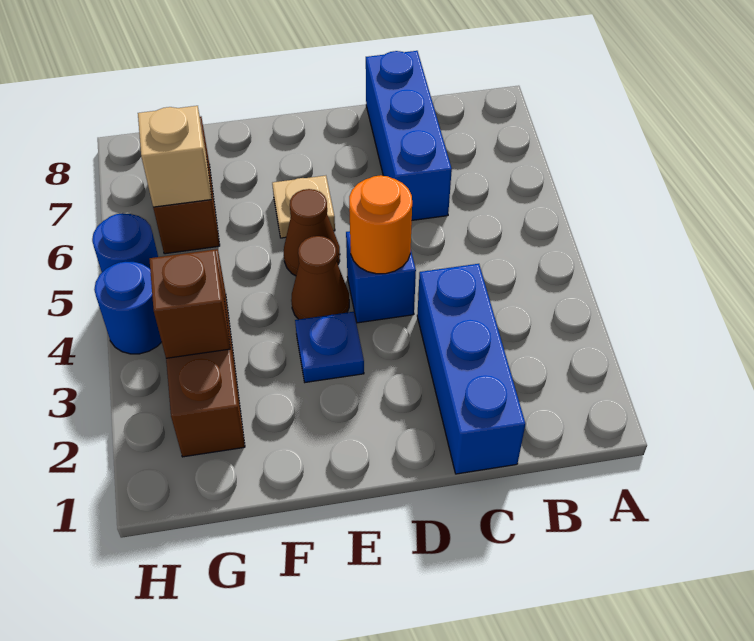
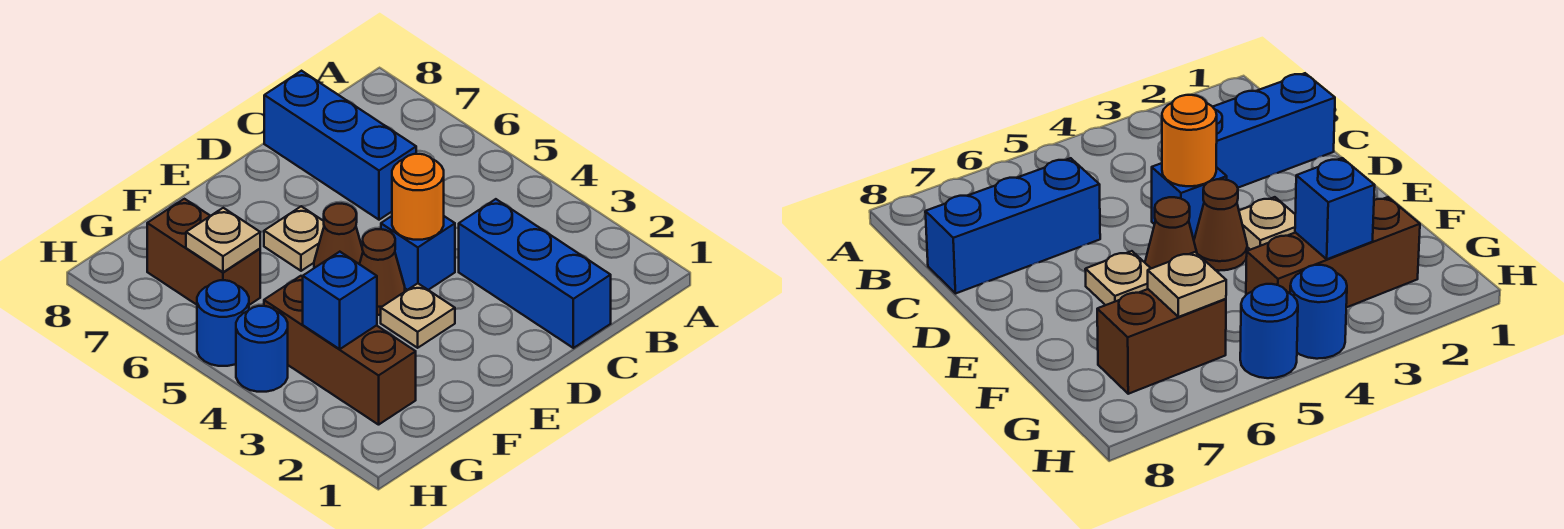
blue 1x1 plate [295,312,364,382] -> tan 1x1 plate [381,283,455,348]
brown 1x1 brick [149,250,230,358] -> blue 1x1 brick [303,252,377,349]
tan 1x1 brick [138,106,212,207] -> tan 1x1 plate [186,208,260,272]

